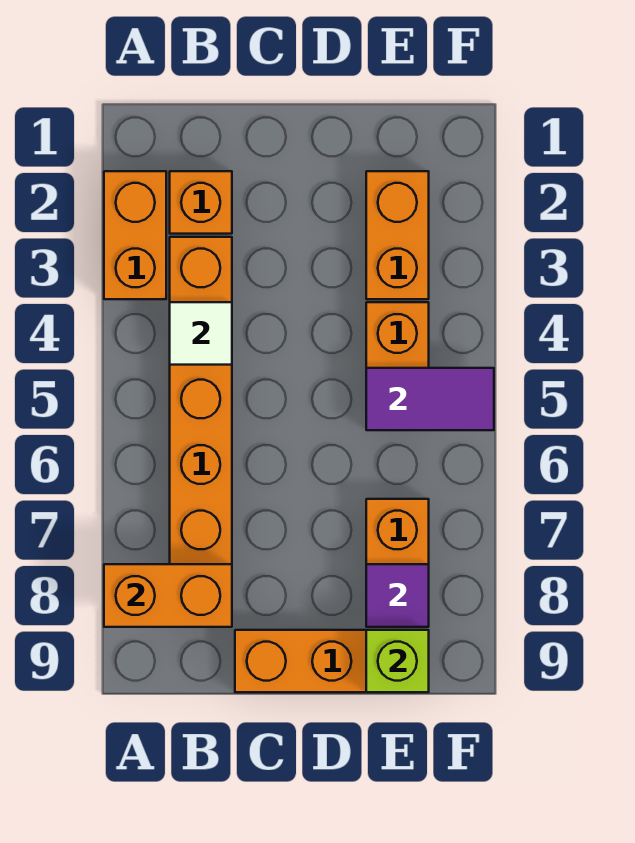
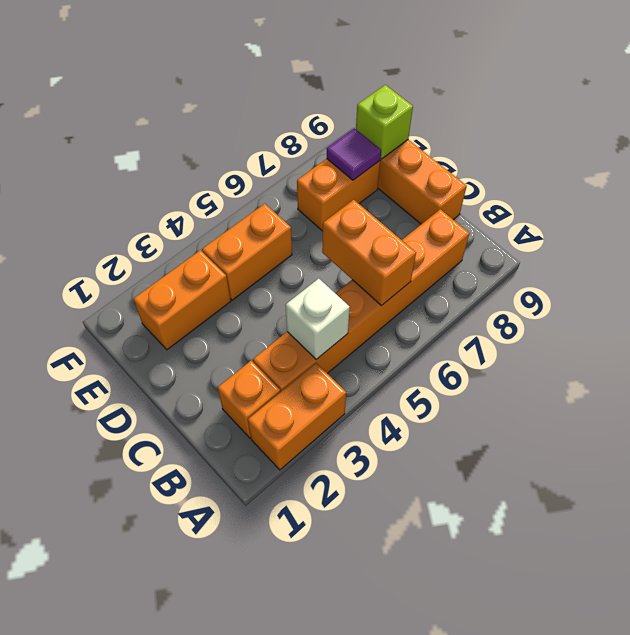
orange 1x2 brick [104,564,232,627] -> orange 1x2 brick moved to [322,200,416,306]
white 1x1 tile [170,302,232,365] -> white 1x1 brick [286,278,350,359]
purple 1x2 tile [366,368,494,430] -> none

